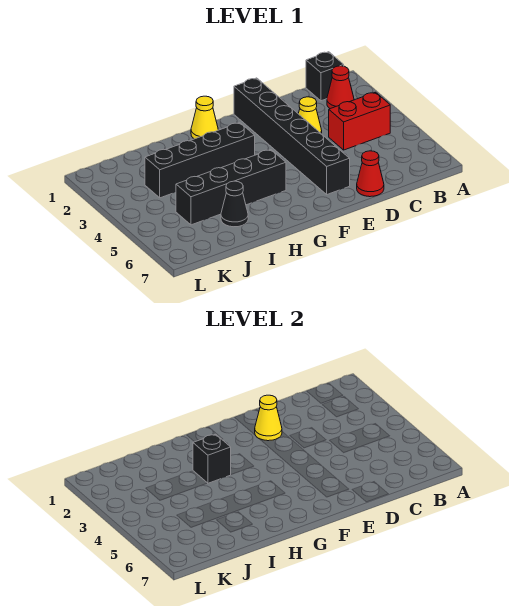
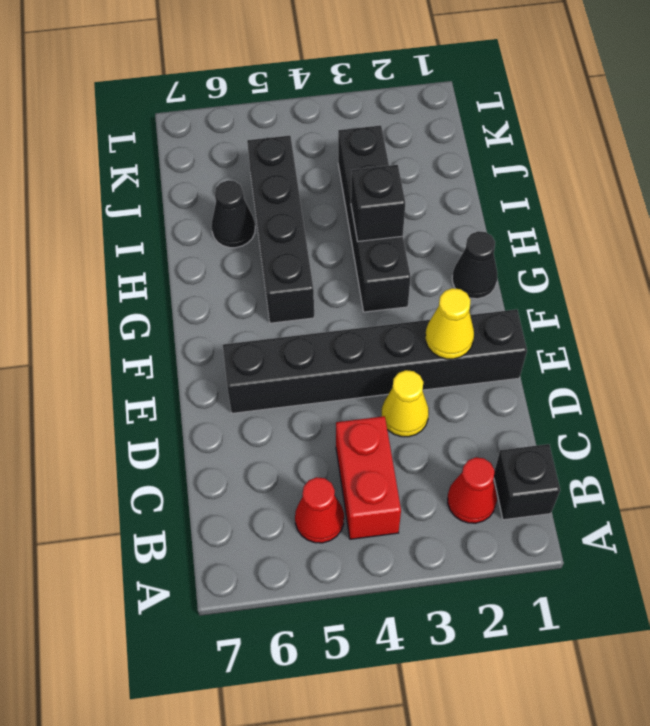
red 1x1 cone [357,151,384,197] -> red 1x1 cone moved to [295,477,344,543]
yellow 1x1 cone [191,96,218,139] -> black 1x1 cone [452,231,497,299]

